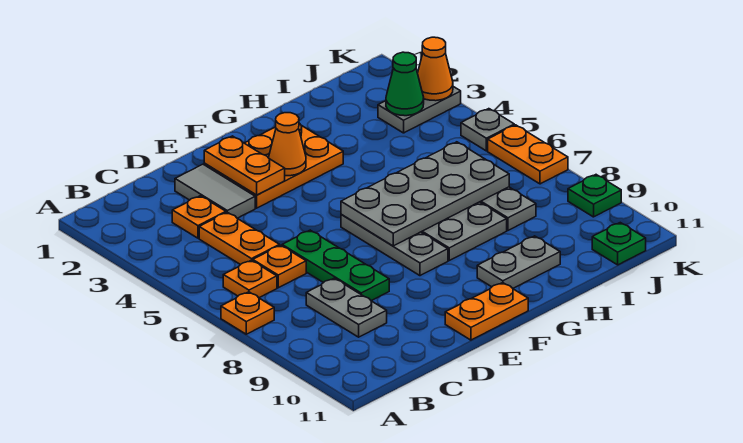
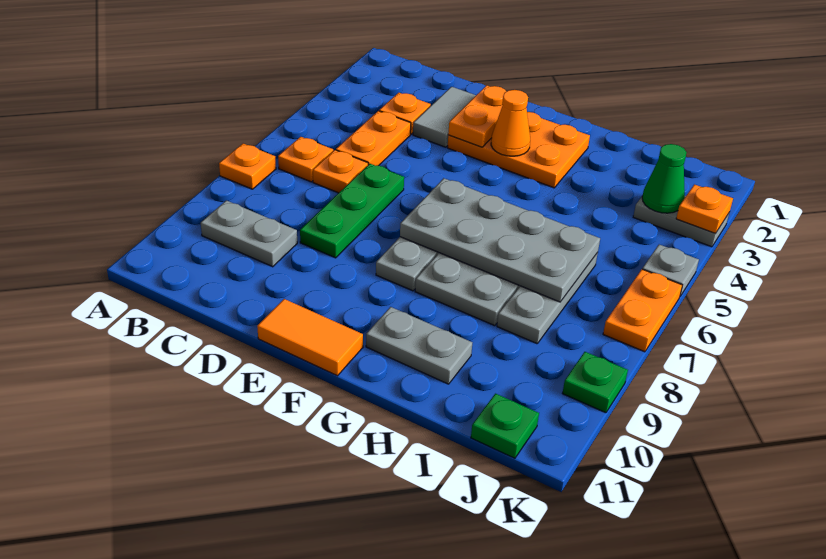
grey 1x2 plate [306,278,387,337] -> grey 1x2 plate turned to [201,200,297,267]
orange 1x2 plate [445,283,528,340] -> orange 1x2 tile [257,299,363,376]
orange 1x1 cone [418,37,453,101] -> orange 1x1 plate [676,184,733,234]

